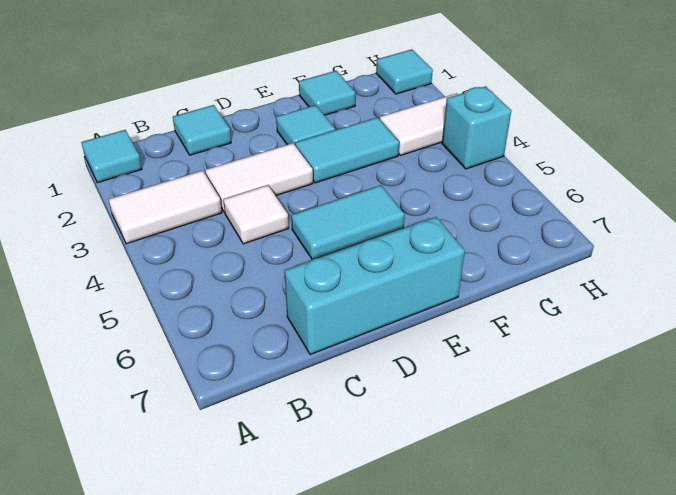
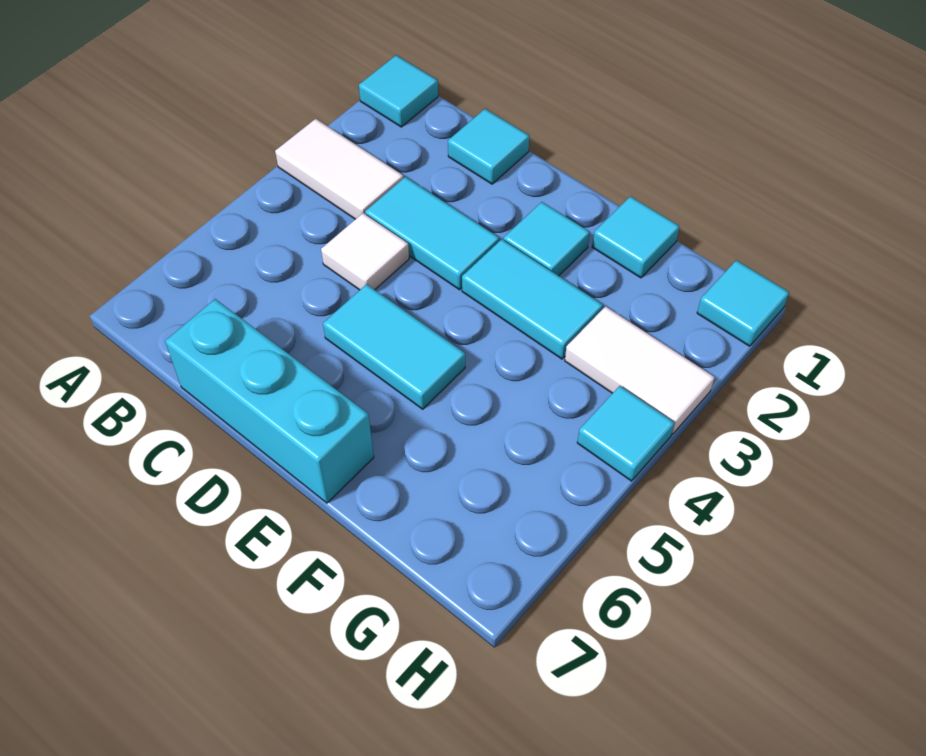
white 1x2 tile [205,143,313,212] -> cyan 1x2 tile [365,177,499,290]
cyan 1x1 brick [442,86,511,169] -> cyan 1x1 tile [577,386,675,481]

